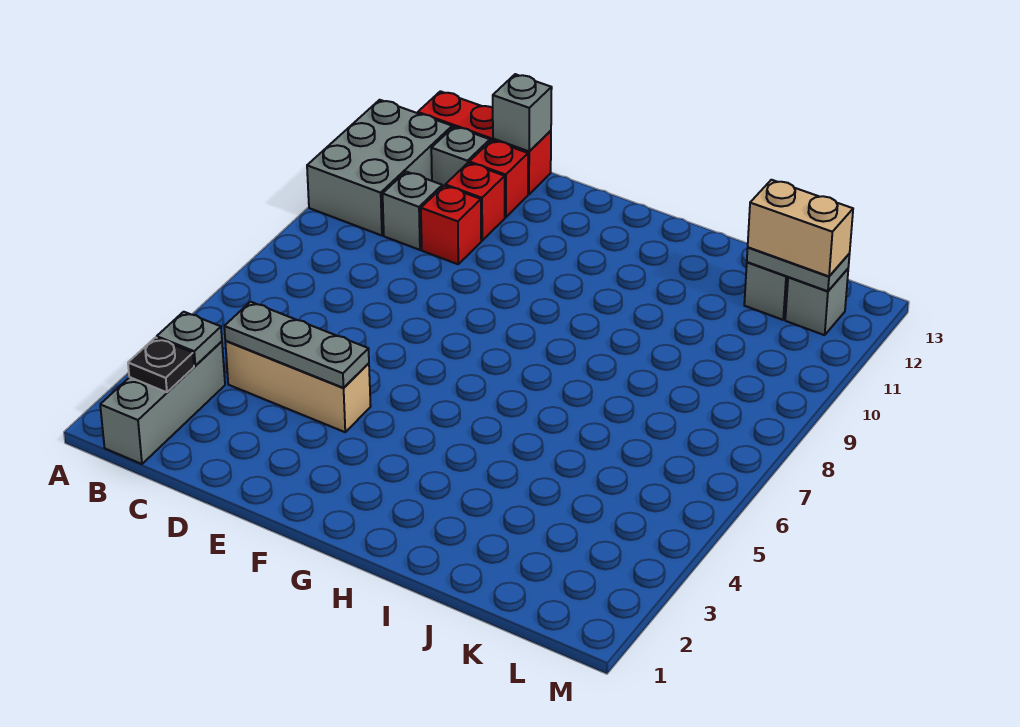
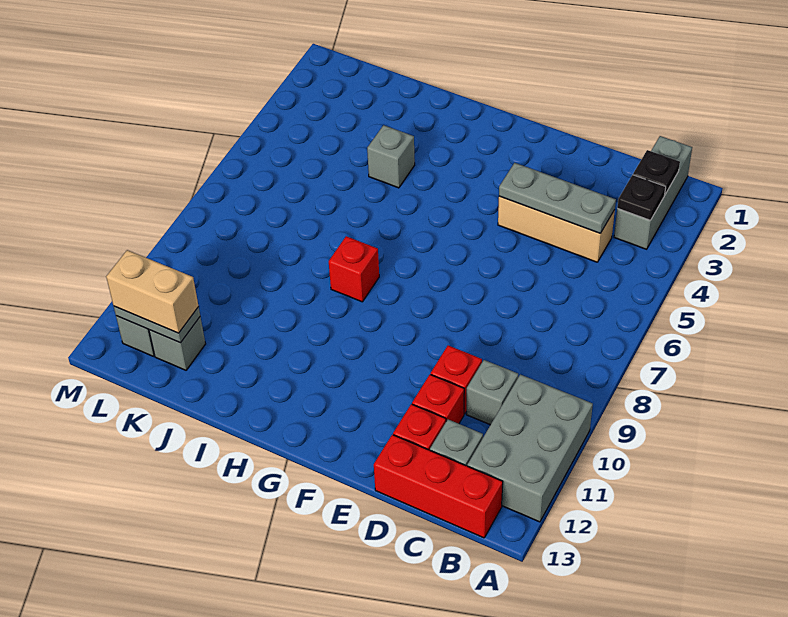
grey 1x1 plate [157,312,222,366] -> black 1x1 plate [617,175,666,220]
grey 1x1 brick [493,74,552,151] -> grey 1x1 brick moved to [367,125,415,188]
none -> red 1x1 brick [329,236,379,302]

